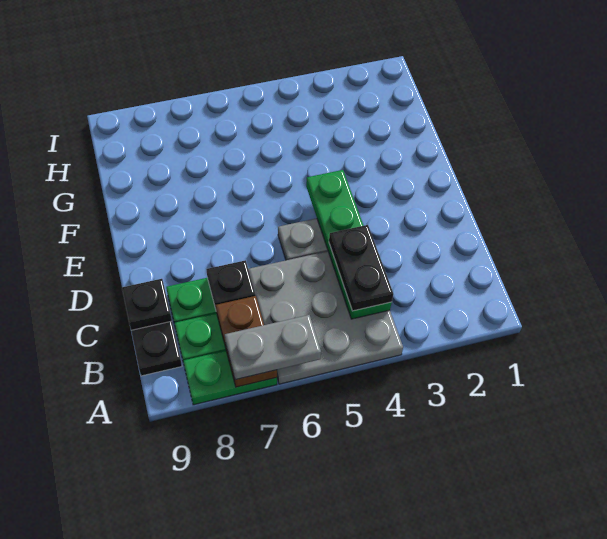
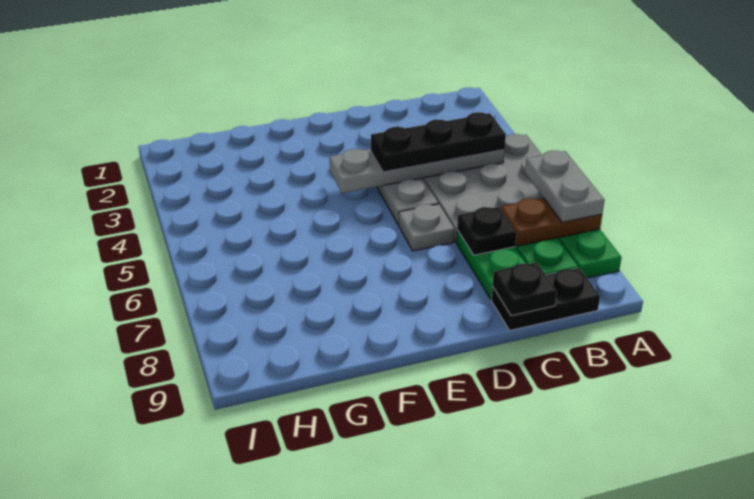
green 1x4 plate [306,170,392,319] -> grey 1x4 plate [330,148,505,193]
black 1x2 plate [329,225,393,311] -> black 1x3 plate [371,112,506,171]
none -> grey 1x1 plate [398,204,454,251]

